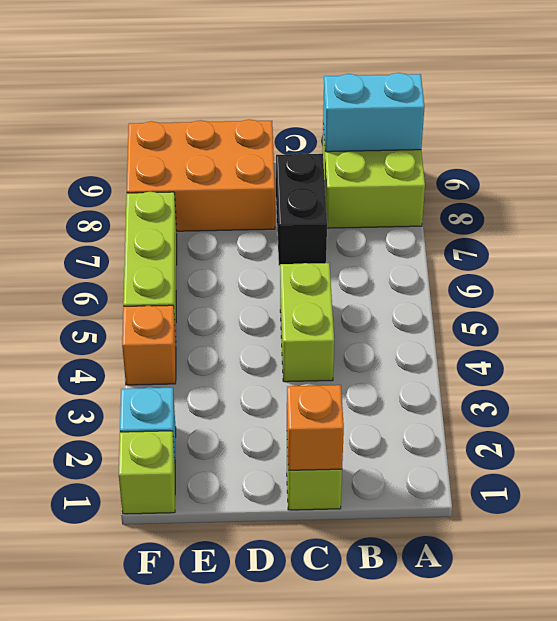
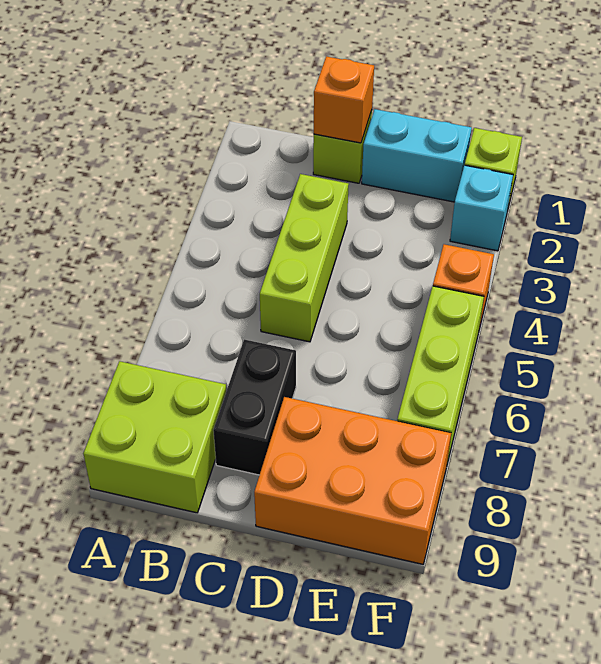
cyan 1x2 brick [323,73,424,152] -> cyan 1x2 brick moved to [362,109,472,202]
lime 1x2 brick [280,263,334,382] -> lime 1x3 brick [260,174,349,342]

